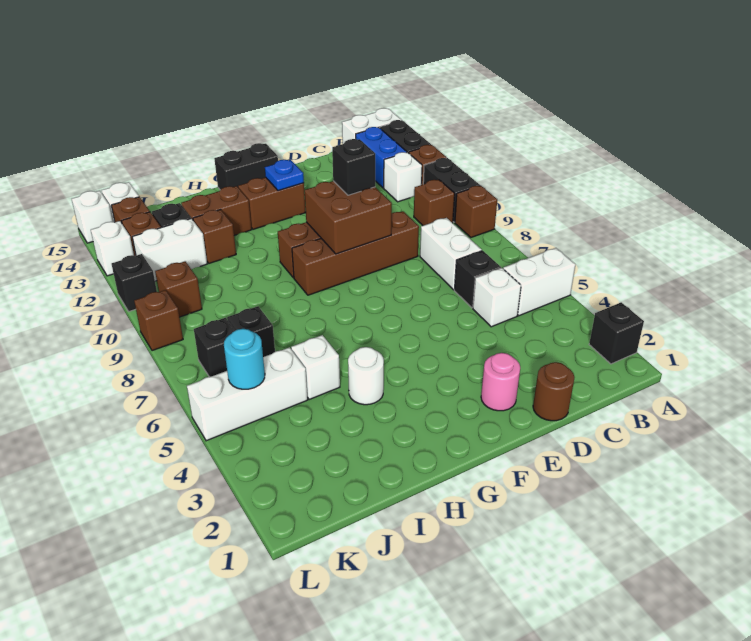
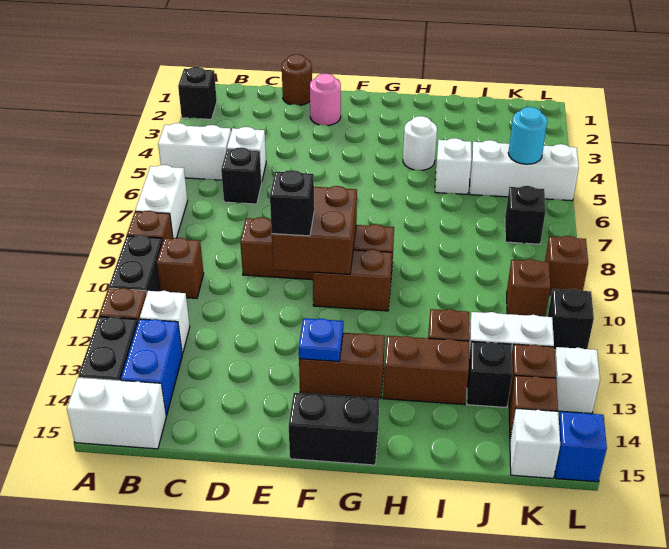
white 1x2 brick [420,218,482,290] -> white 1x2 brick moved to [135,165,188,238]
black 1x1 brick [227,306,275,357] -> none
white 1x1 brick [72,191,113,243] -> blue 1x1 brick [555,412,607,482]

